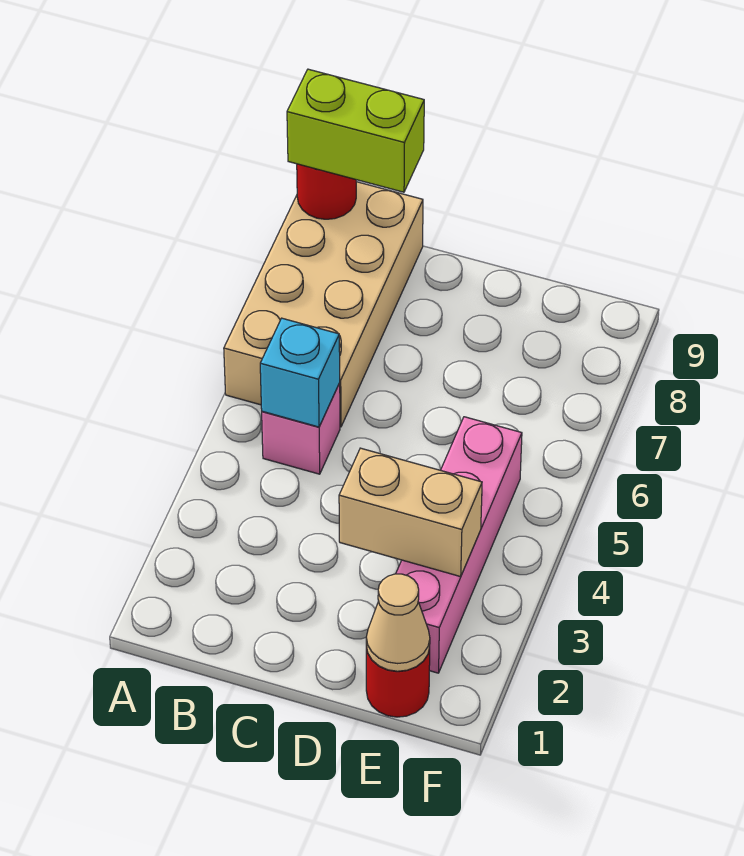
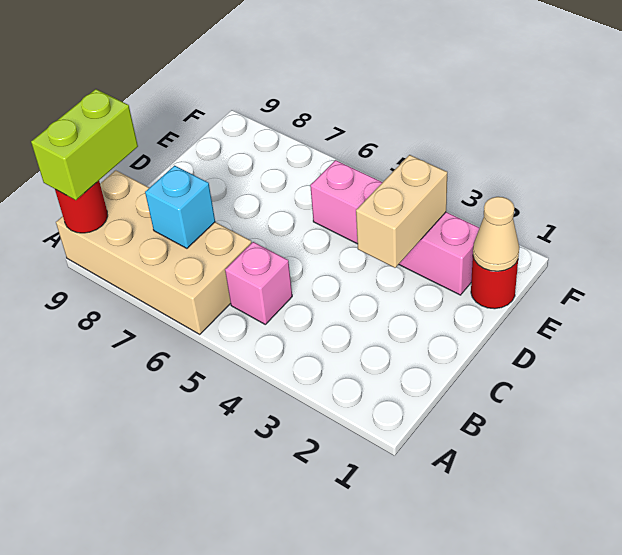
cyan 1x1 brick [260,318,340,427] -> cyan 1x1 brick moved to [145,166,215,248]

